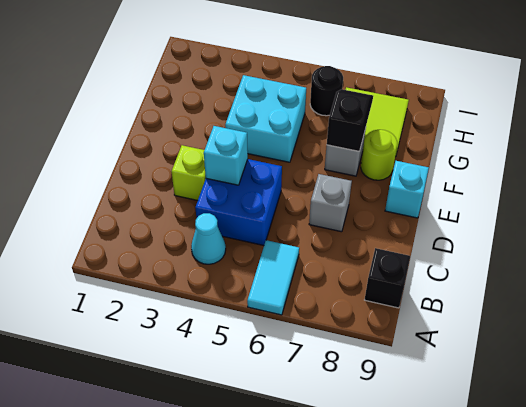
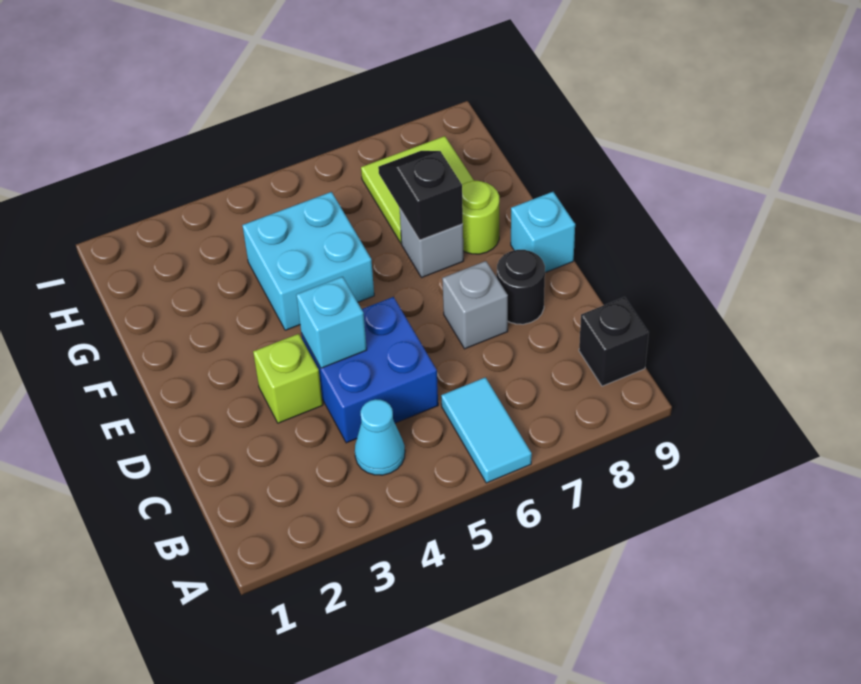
black 1x1 round brick [310,66,343,116] -> black 1x1 round brick moved to [497,250,545,324]

